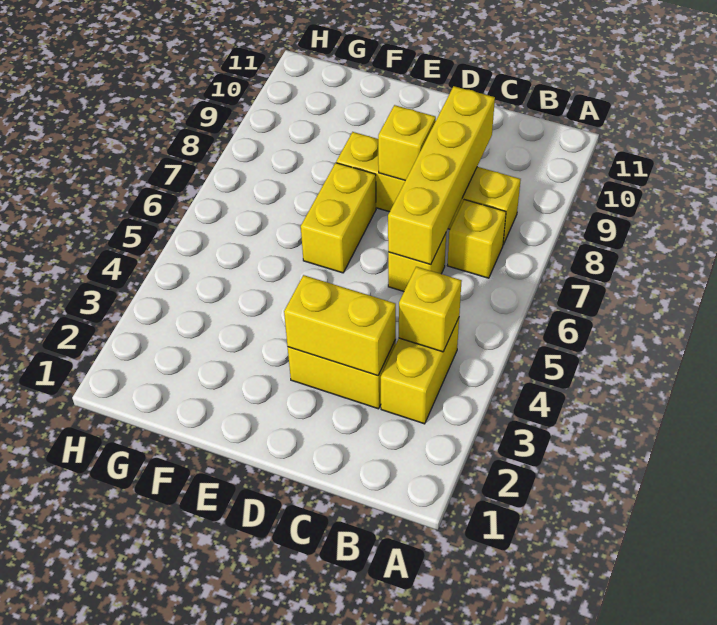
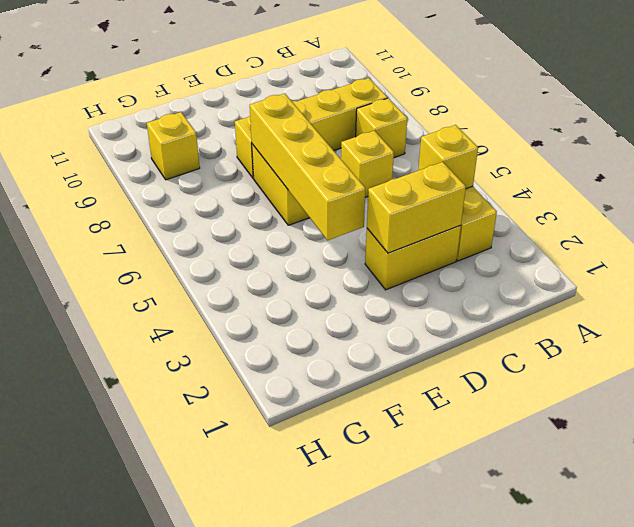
yellow 1x4 brick [388,86,495,264] -> yellow 1x4 brick moved to [250,93,365,240]
yellow 1x1 brick [378,105,436,180] -> yellow 1x1 brick moved to [147,112,200,180]

